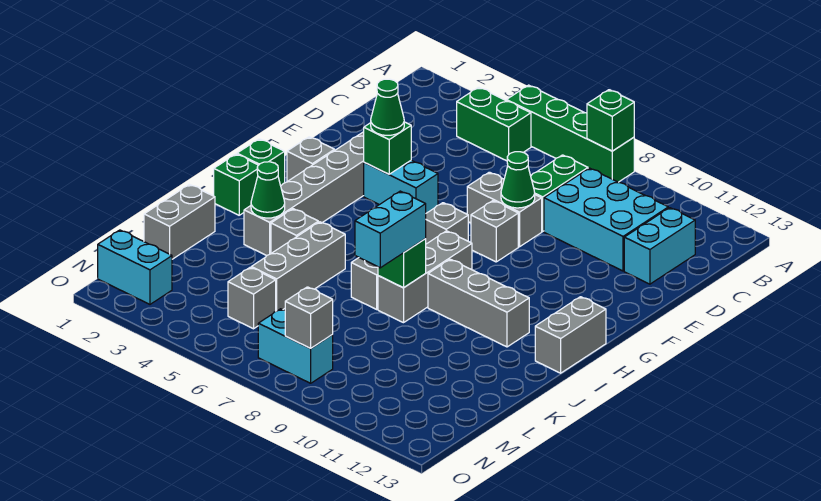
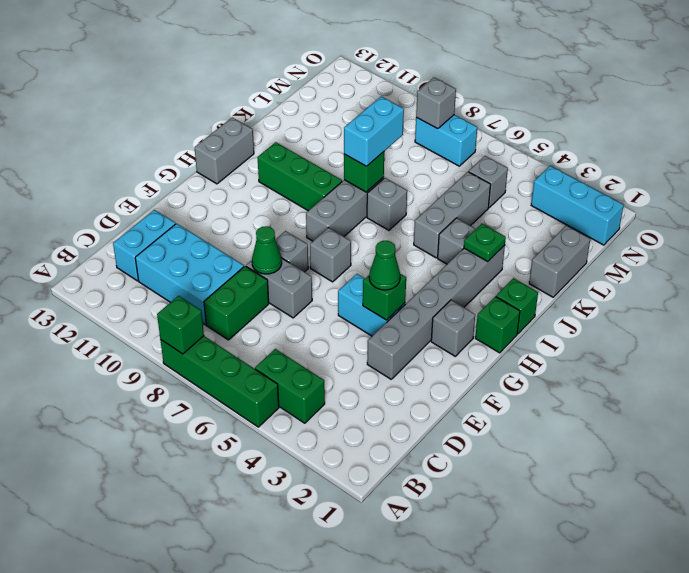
grey 1x3 brick [428,259,529,347] -> green 1x3 brick [258,142,342,211]
green 1x1 cone [251,162,285,218] -> green 1x1 plate [464,224,506,262]
cyan 1x2 brick [98,230,172,304] -> cyan 1x3 brick [531,166,624,245]

